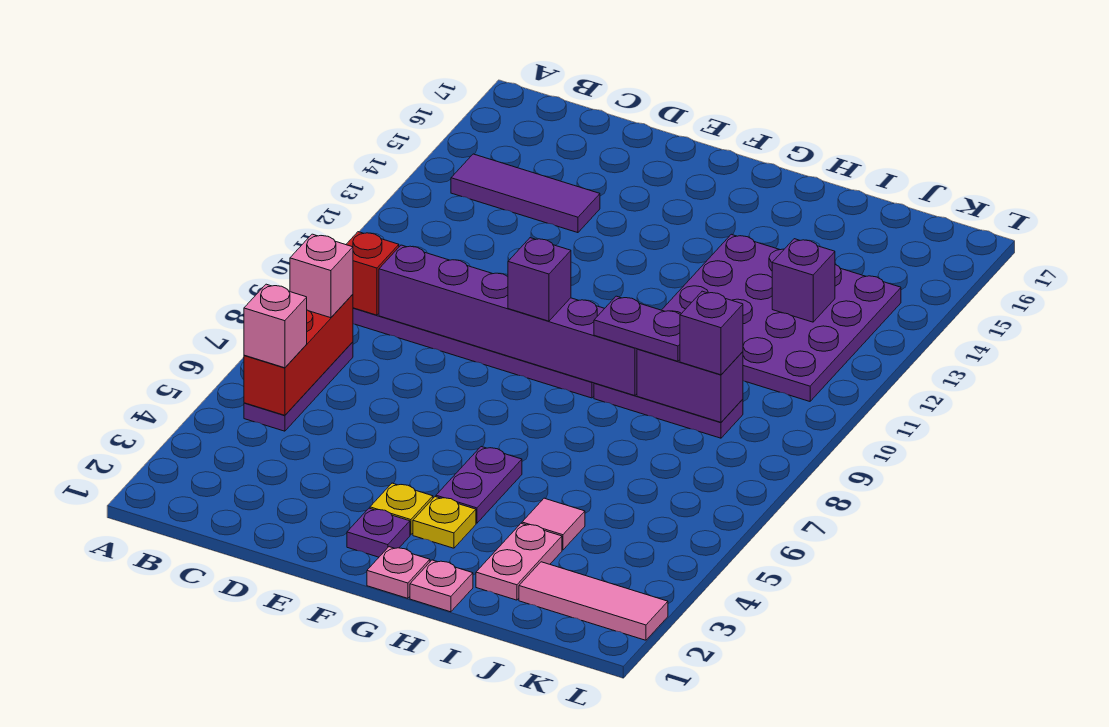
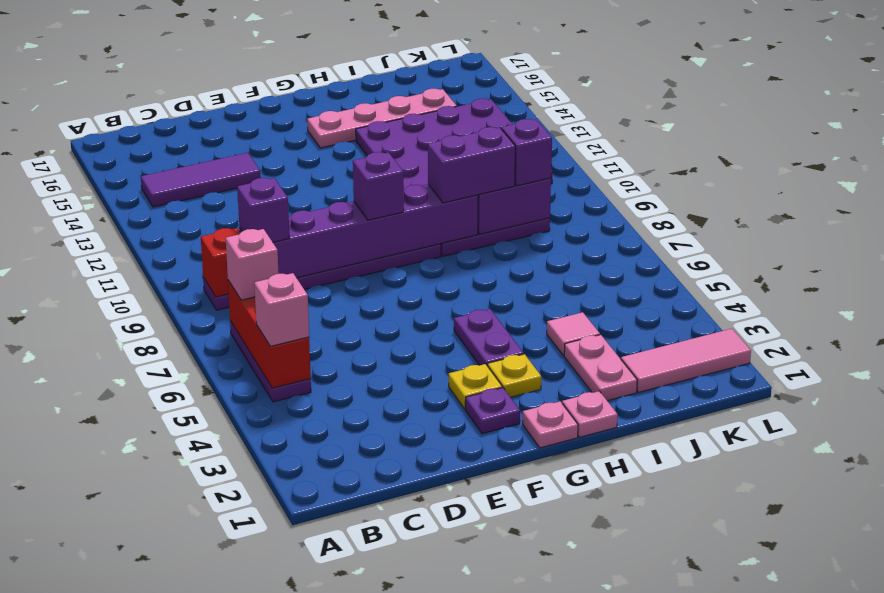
none -> pink 1x4 plate [307,89,457,148]
purple 1x2 plate [594,296,680,361] -> purple 1x2 brick [428,127,515,203]
purple 1x1 brick [772,239,835,322] -> purple 1x1 brick moved to [237,178,289,242]

